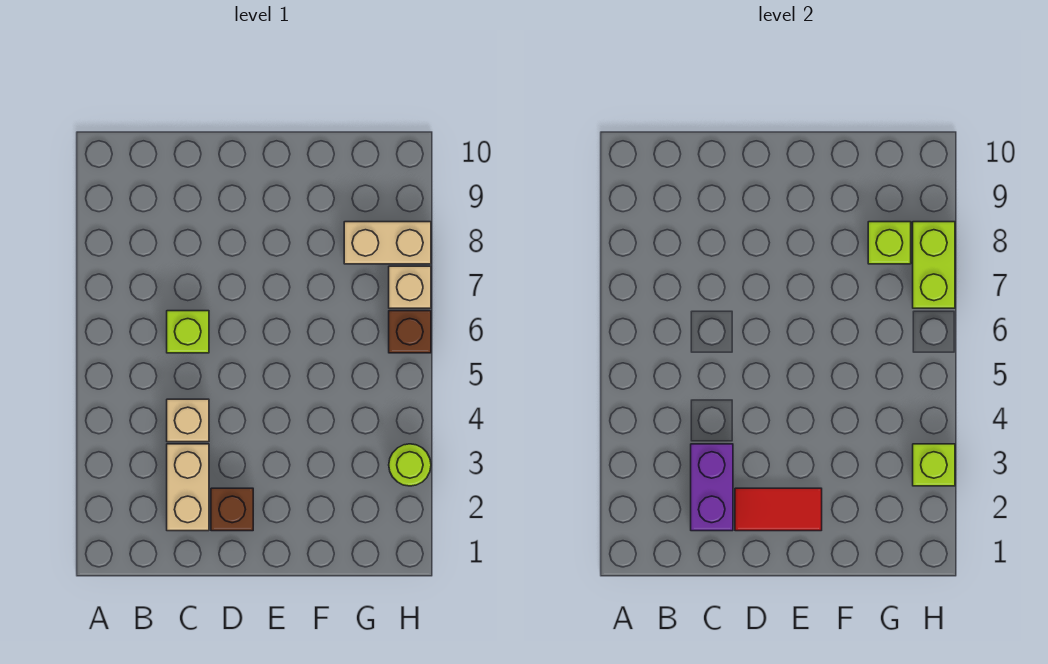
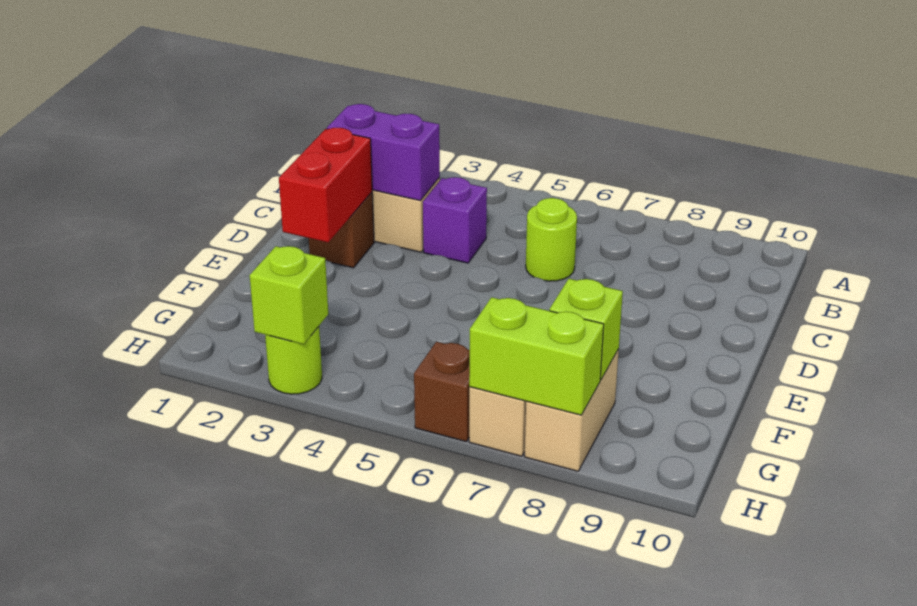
tan 1x1 brick [167,399,209,442] -> purple 1x1 brick [423,177,487,263]
lime 1x1 brick [167,311,209,353] -> lime 1x1 round brick [526,198,577,281]
red 1x2 tile [735,488,822,531] -> red 1x2 brick [279,128,372,242]

